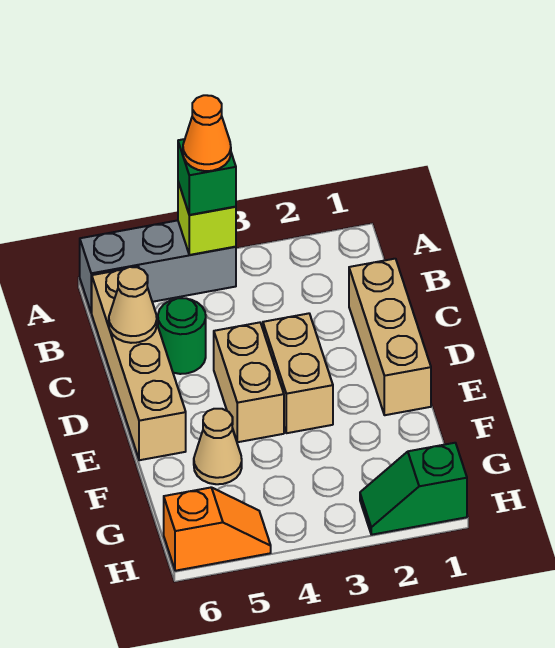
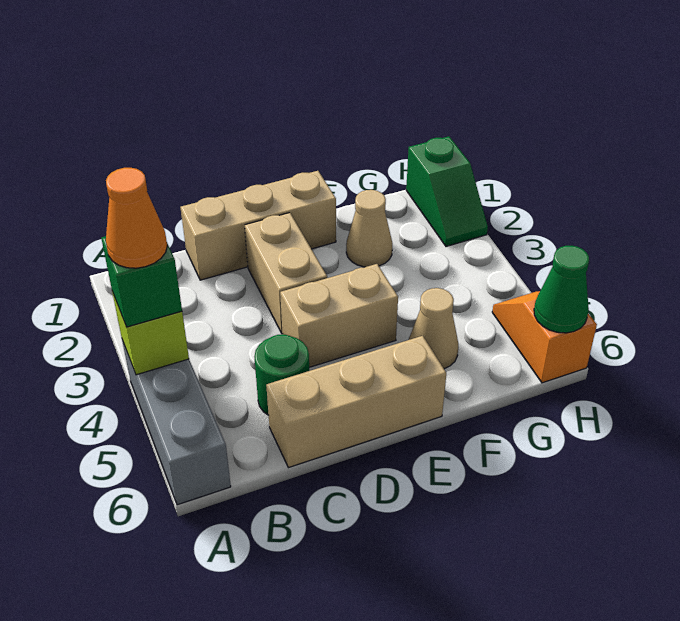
tan 1x4 brick [92,267,186,460] -> tan 1x3 brick [266,336,446,468]
tan 1x1 cone [109,267,157,343] -> tan 1x1 cone moved to [346,190,392,267]
tan 1x2 brick [263,313,333,433] -> tan 1x2 brick turned to [245,213,327,334]
none -> green 1x1 cone [534,246,589,333]

